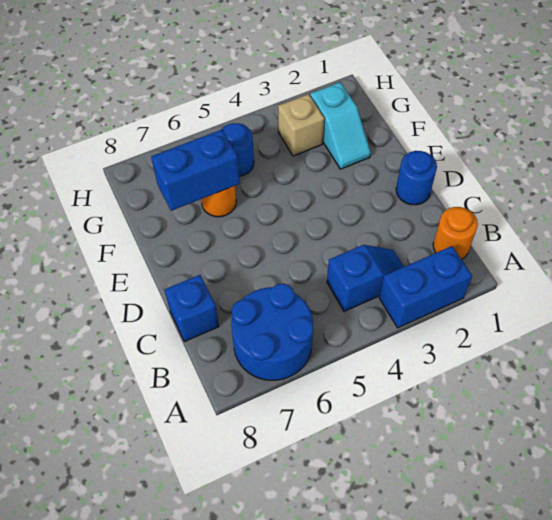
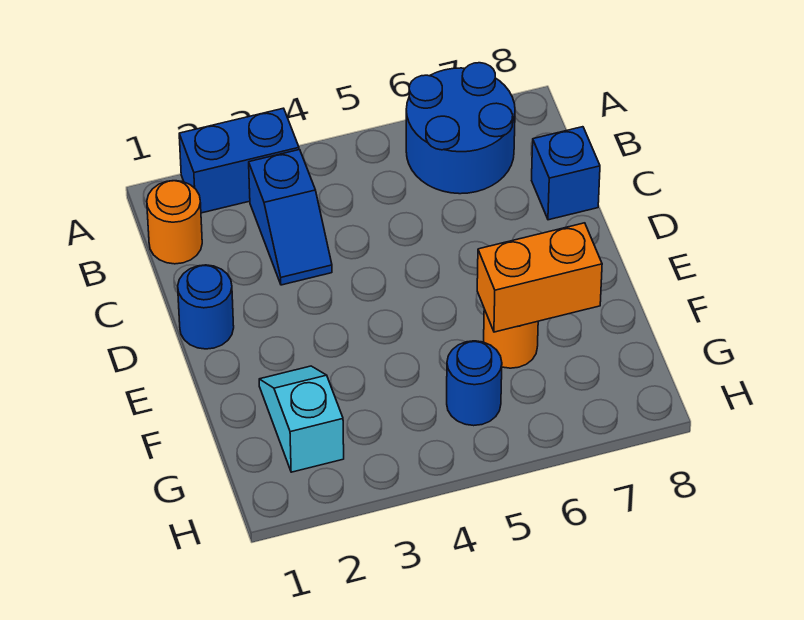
blue 1x2 slope [327,245,404,311] -> blue 1x2 slope turned to [249,150,332,285]
blue 1x2 brick [151,130,240,211] -> orange 1x2 brick [477,223,602,332]
tan 1x1 brick [278,94,324,156] -> none

